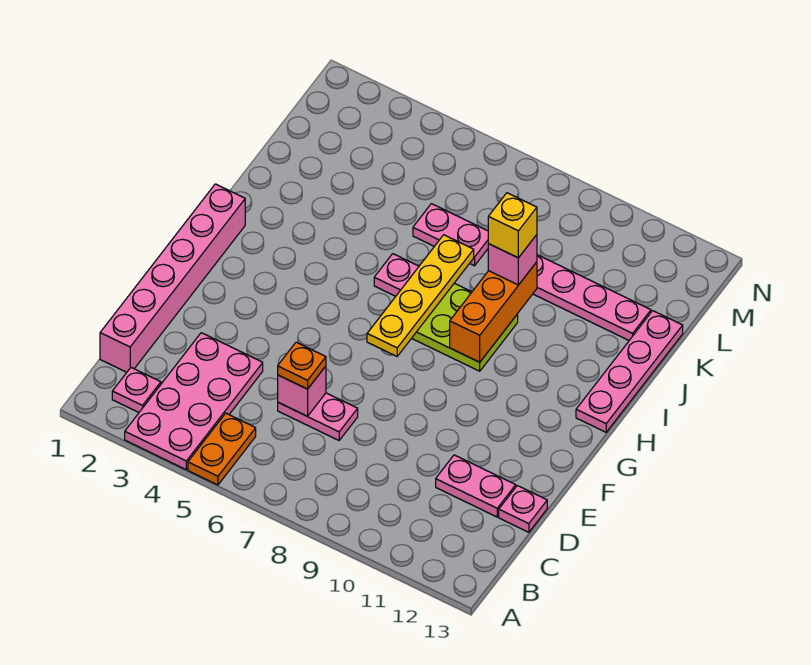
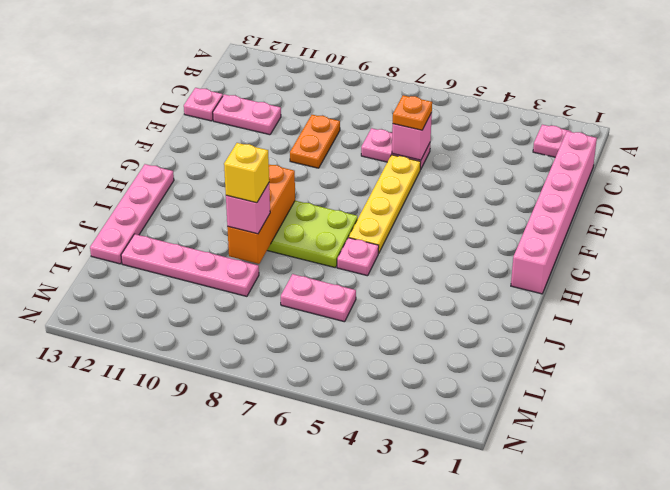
pink 2x4 plate [125,333,263,469] -> none
orange 1x2 plate [188,413,256,485] -> orange 1x2 plate moved to [290,115,340,168]
yellow 1x4 plate [367,235,474,356] -> yellow 1x4 plate moved to [349,155,421,254]

